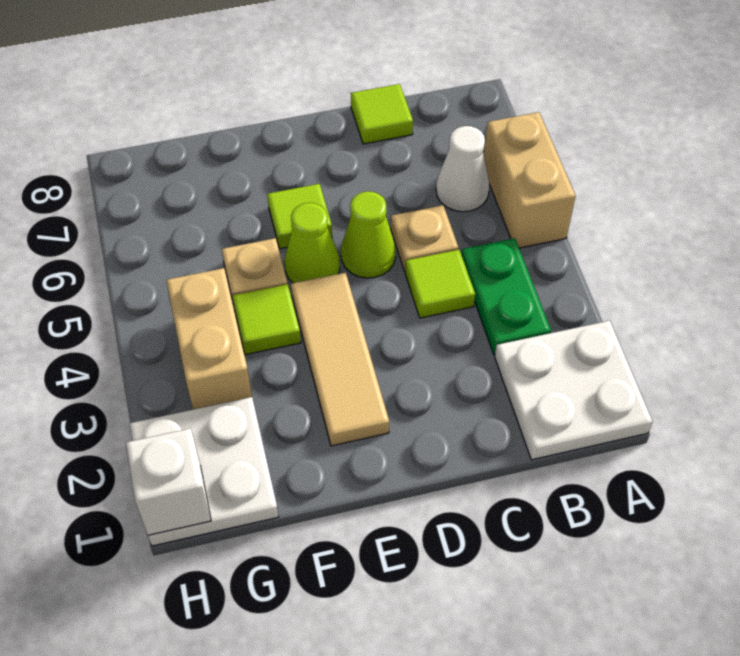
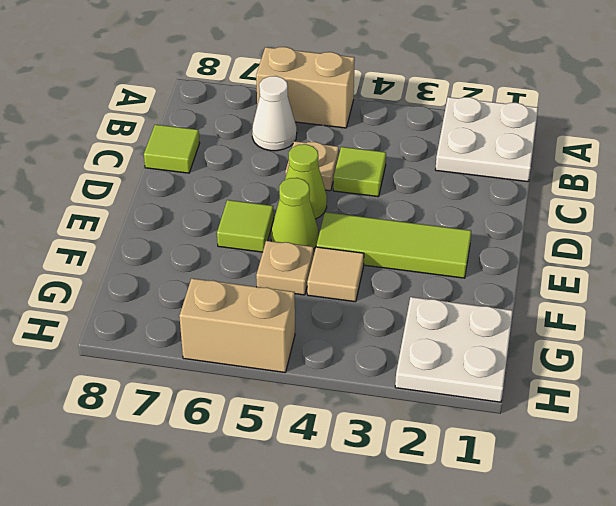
green 1x2 plate [461,238,551,355] -> none
tan 1x3 tile [291,273,389,446] -> lime 1x3 tile [316,212,471,278]
lime 1x1 tile [232,284,301,355] -> tan 1x1 tile [307,247,364,302]
tan 1x2 brick [166,268,252,410] -> tan 1x2 brick moved to [179,278,295,372]
white 1x1 brick [126,428,211,535] -> none

